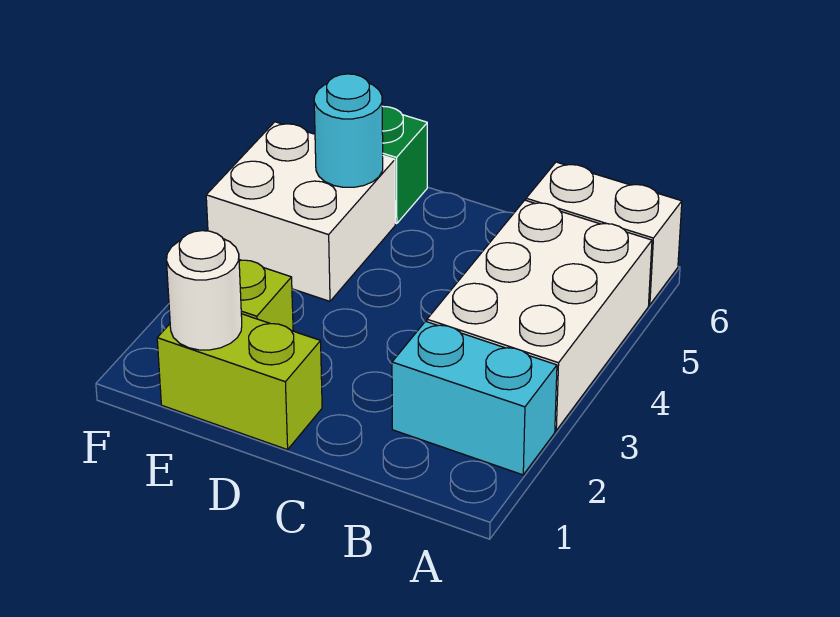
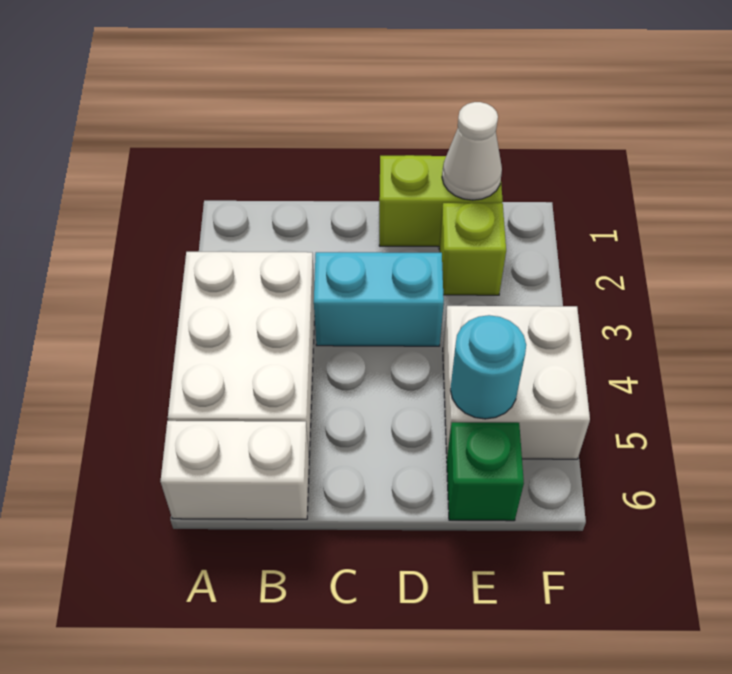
cyan 1x2 brick [392,321,557,475] -> cyan 1x2 brick moved to [314,252,444,346]
white 1x1 round brick [167,231,242,350] -> white 1x1 cone [442,102,502,200]

